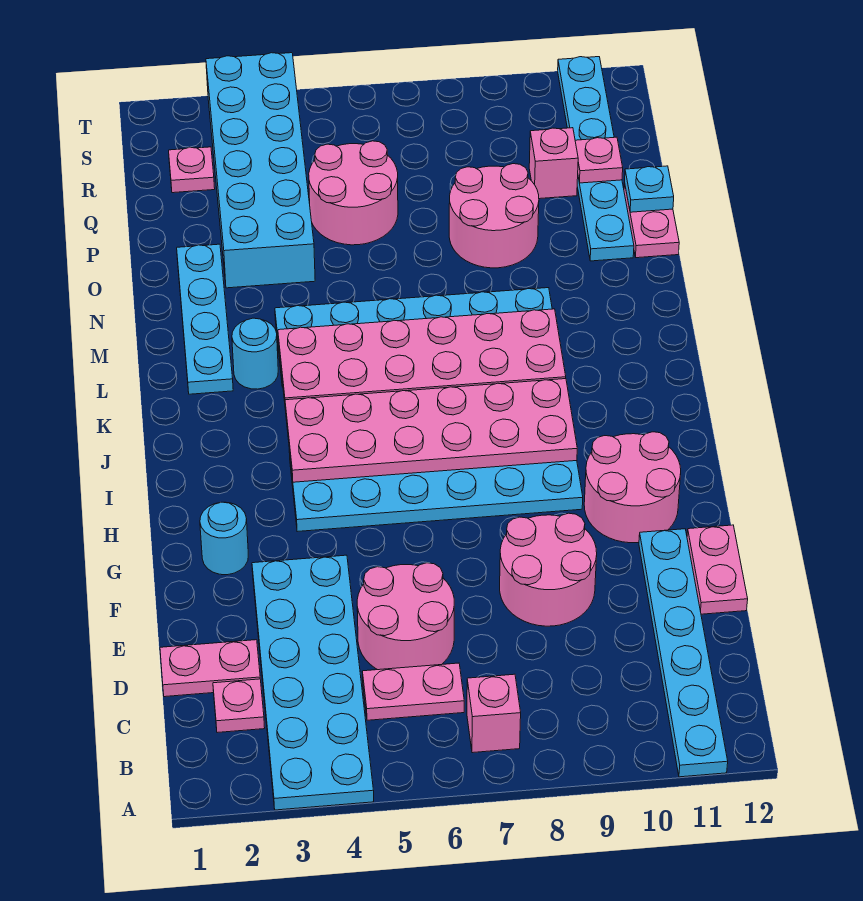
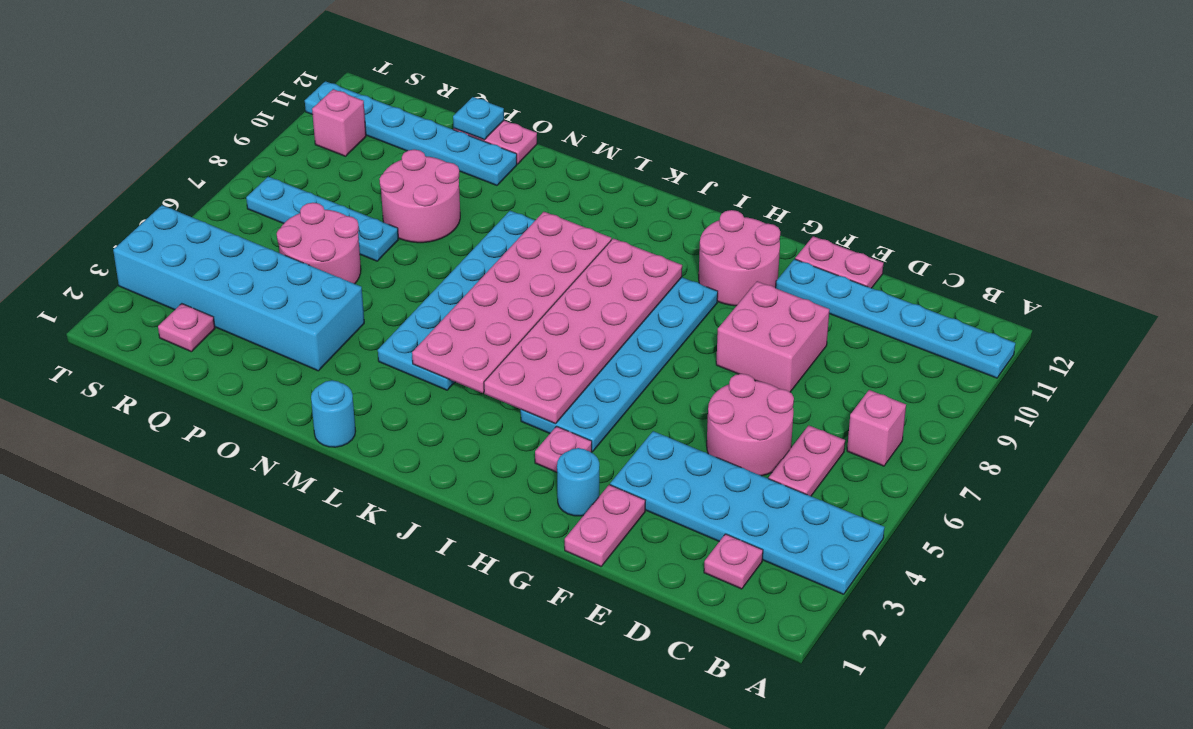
pink 1x2 plate [160,640,260,697] -> pink 1x2 plate moved to [565,485,646,566]
pink 2x2 round brick [500,513,597,626] -> pink 2x2 brick [716,281,829,392]
cyan 1x4 plate [177,244,233,394] -> cyan 1x4 plate moved to [246,177,399,261]
cyan 1x1 round brick [232,318,278,389] -> cyan 1x1 round brick moved to [311,380,356,447]
pink 1x1 brick [529,128,578,199] -> pink 1x1 brick moved to [312,89,366,156]
pink 1x1 plate [575,137,623,183] -> pink 1x1 plate moved to [535,426,592,472]

